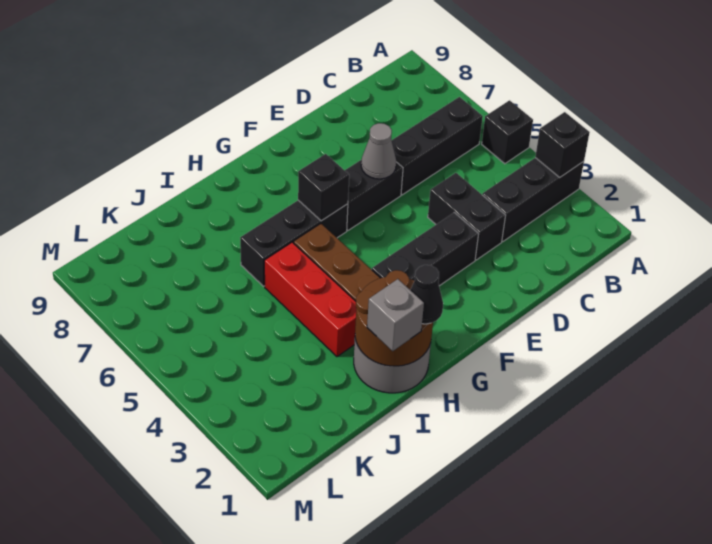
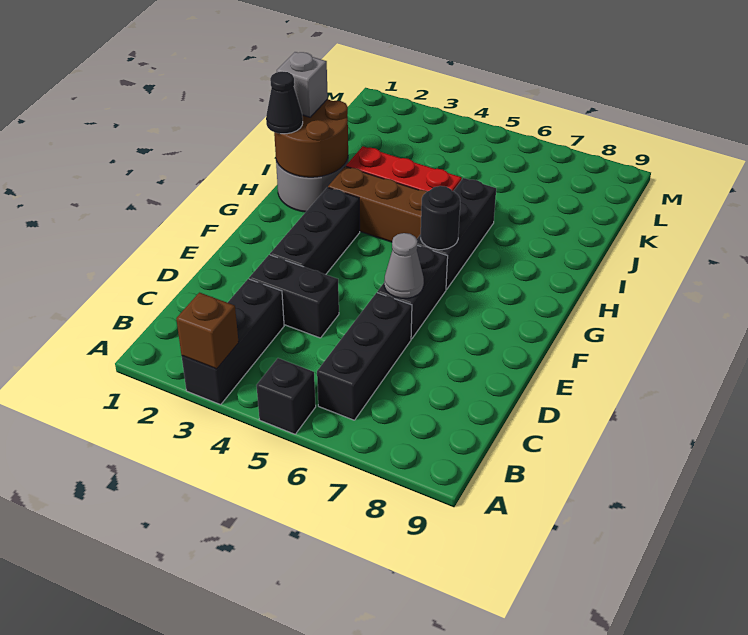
black 1x1 brick [535,112,590,177] -> brown 1x1 brick [176,293,239,369]
black 1x1 brick [298,154,349,221] -> black 1x1 round brick [421,186,460,250]

